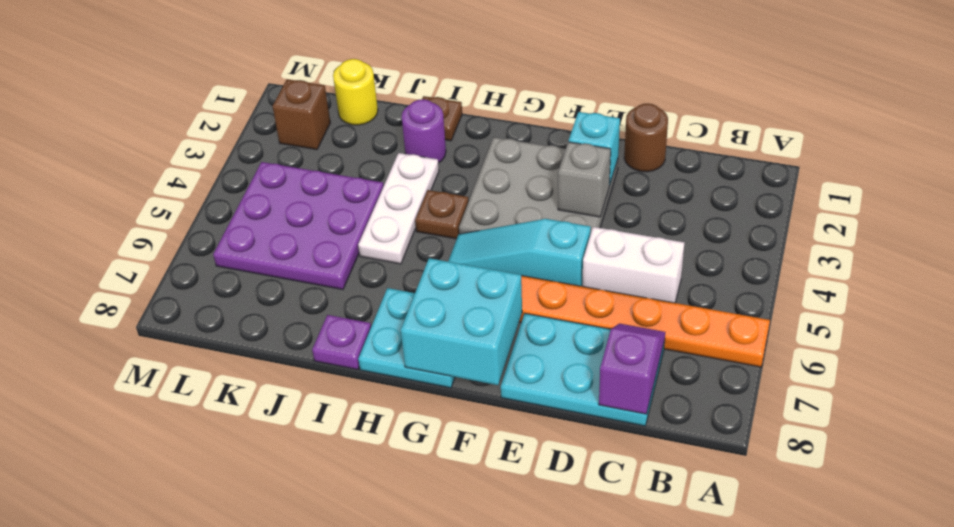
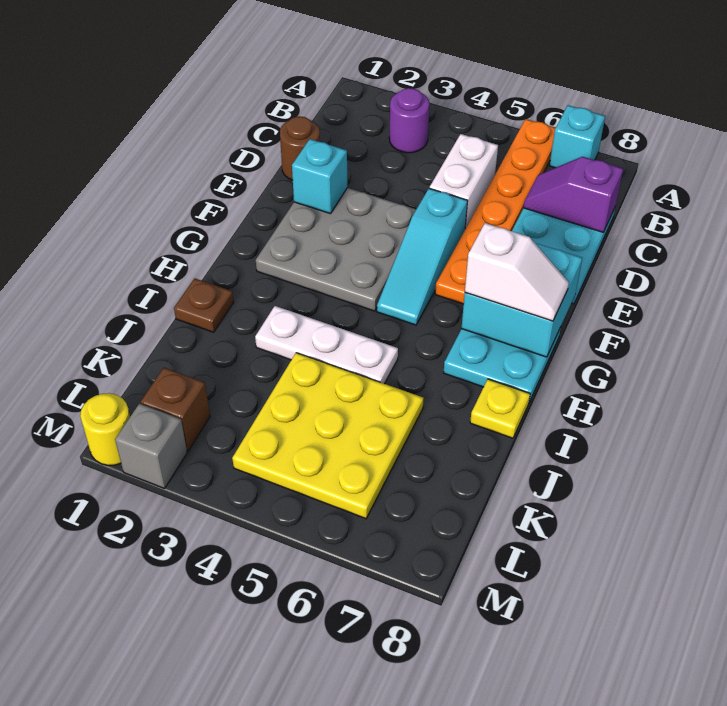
none -> cyan 1x1 brick [550,105,605,168]
grey 1x1 brick [558,142,611,217] -> grey 1x1 brick moved to [115,404,187,488]
none -> white 1x2 slope [465,223,569,321]
brown 1x1 plate [415,190,469,239] -> none
purple 1x1 round brick [402,99,446,163] -> purple 1x1 round brick moved to [389,88,429,153]
purple 1x1 plate [312,315,371,370] -> yellow 1x1 plate [470,379,530,438]
purple 3x3 plate [213,162,384,290] -> yellow 3x3 plate [232,353,424,519]
yellow 1x1 round brick [333,59,378,125] -> yellow 1x1 round brick moved to [80,393,130,465]

